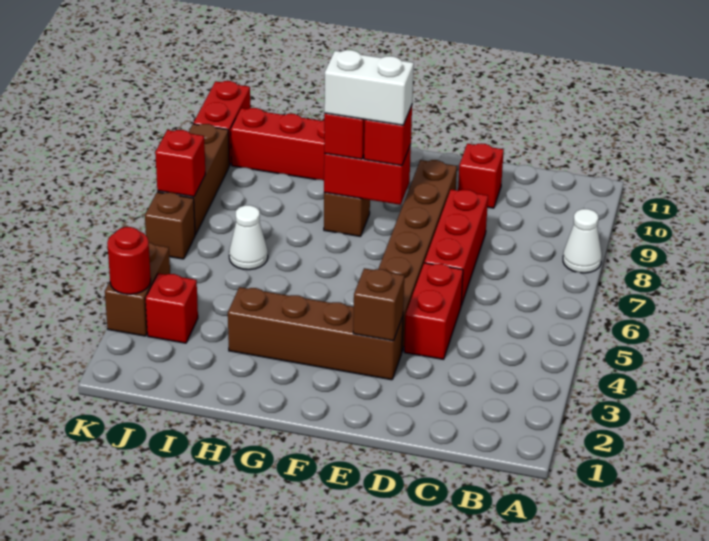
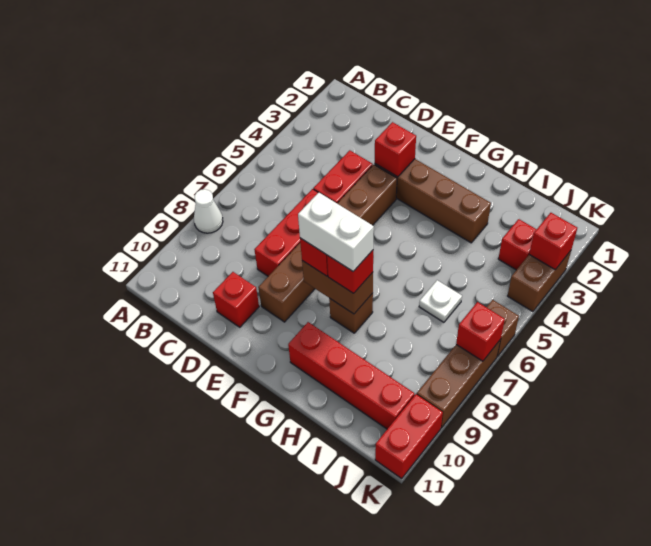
brown 1x1 brick [353,268,404,341] -> red 1x1 brick [375,122,416,177]
red 1x2 brick [324,145,411,205] -> brown 1x2 brick [302,261,373,314]
white 1x1 cone [229,205,268,270] -> white 1x1 plate [419,280,462,322]
red 1x1 round brick [107,227,151,294] -> red 1x1 brick [529,213,577,269]

